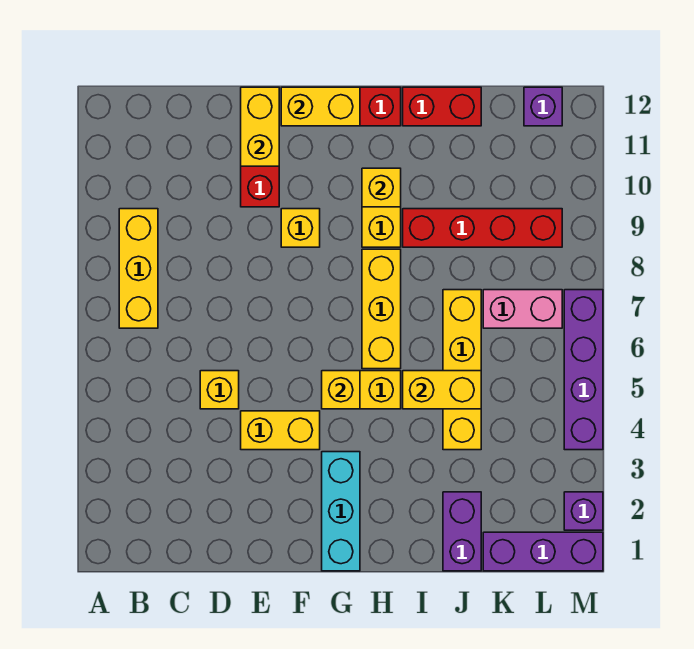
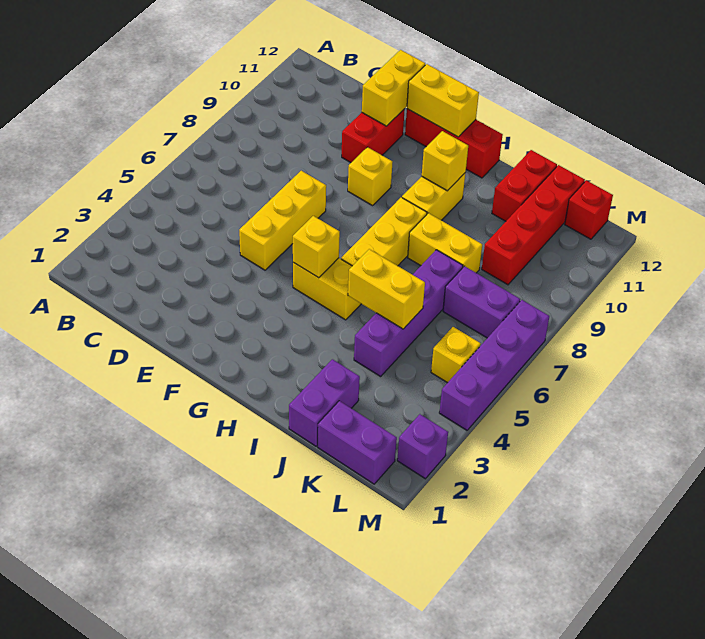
yellow 1x3 brick [119,209,158,328] -> yellow 1x3 brick moved to [239,171,326,270]
yellow 1x1 brick [200,371,239,409] -> yellow 1x1 brick moved to [431,327,481,383]
yellow 1x2 brick [241,411,320,450] -> yellow 1x2 brick moved to [408,213,482,273]
cyan 1x3 brick [322,452,360,571] -> none
red 1x4 brick [403,209,562,247] -> red 1x4 brick turned to [482,165,585,285]
red 1x2 brick [403,87,481,126] -> red 1x2 brick turned to [492,150,557,221]
yellow 1x4 brick [443,290,481,450] -> purple 1x4 brick [354,250,463,376]
purple 1x3 brick [483,532,603,571] -> purple 1x2 brick [318,401,397,484]
pink 1x2 brick [483,290,562,328] -> purple 1x2 brick [443,266,520,338]
purple 1x1 brick [524,87,562,126] -> red 1x1 brick [565,180,613,239]

